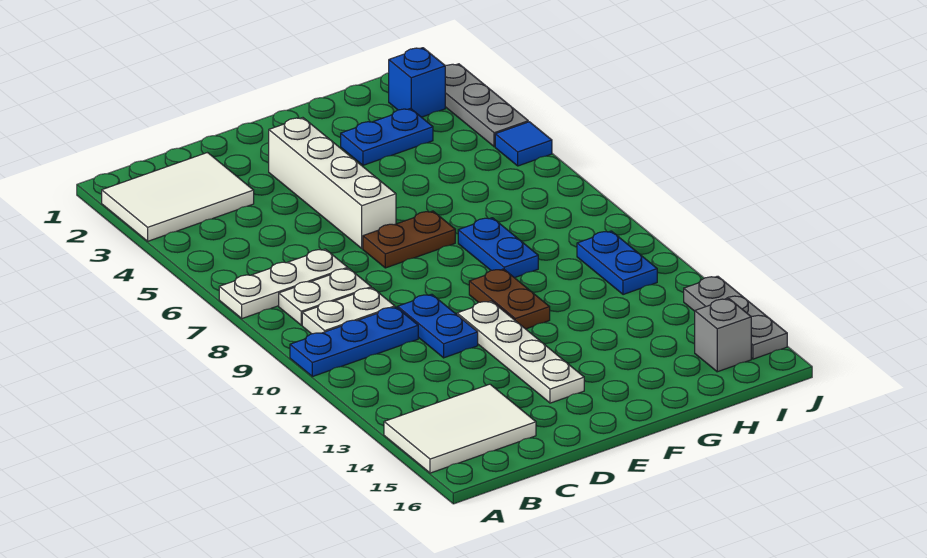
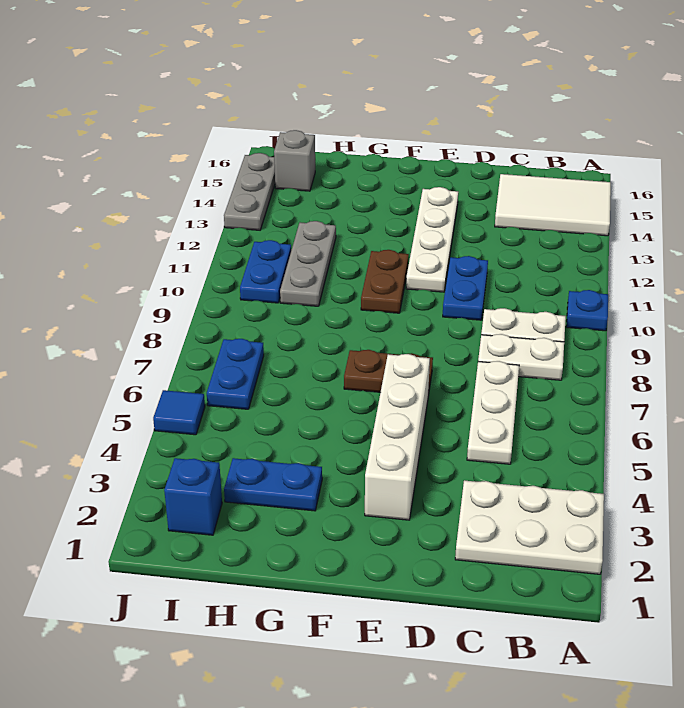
white 2x3 tile [102,153,254,241] -> white 2x3 plate [455,480,604,574]
white 1x3 plate [219,249,348,319] -> white 1x3 plate turned to [467,361,519,464]
blue 1x3 plate [290,307,418,377] -> blue 1x1 plate [566,290,608,331]
blue 1x2 plate [458,218,538,278] -> blue 1x2 plate moved to [207,339,264,409]
grey 1x3 plate [445,64,528,147] -> grey 1x3 plate moved to [280,221,336,306]

